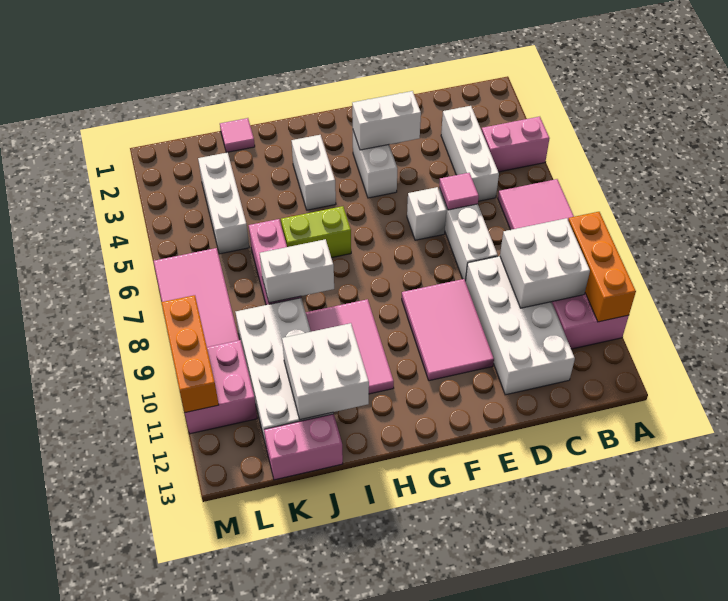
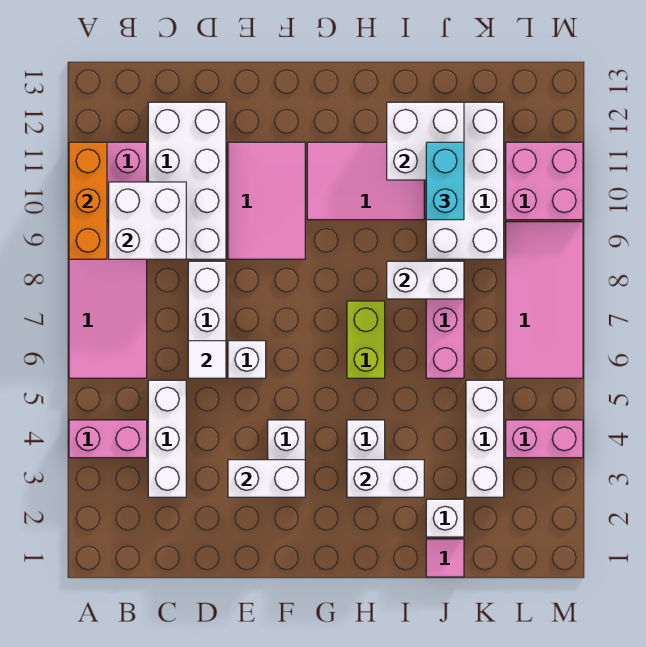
pink 1x1 tile [439,173,479,210] -> white 1x1 tile [188,341,226,378]
none -> white 1x2 brick [347,460,424,497]
lime 1x2 brick [281,206,351,258] -> lime 1x2 brick turned to [347,301,385,378]
pink 2x3 tile [306,299,394,394] -> pink 2x3 tile turned to [307,142,424,220]
none -> white 1x1 brick [426,499,464,537]
none -> cyan 1x2 brick [426,142,464,220]
pink 1x2 brick [264,414,343,480] -> pink 1x2 brick moved to [506,420,583,458]
orange 1x3 brick [161,295,219,413] -> none

